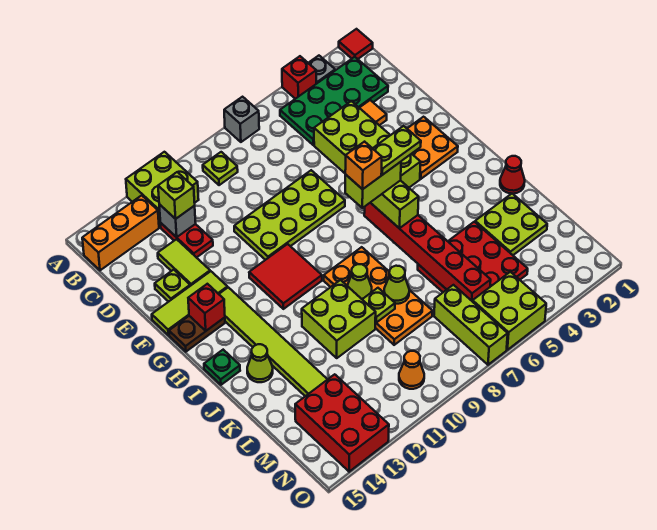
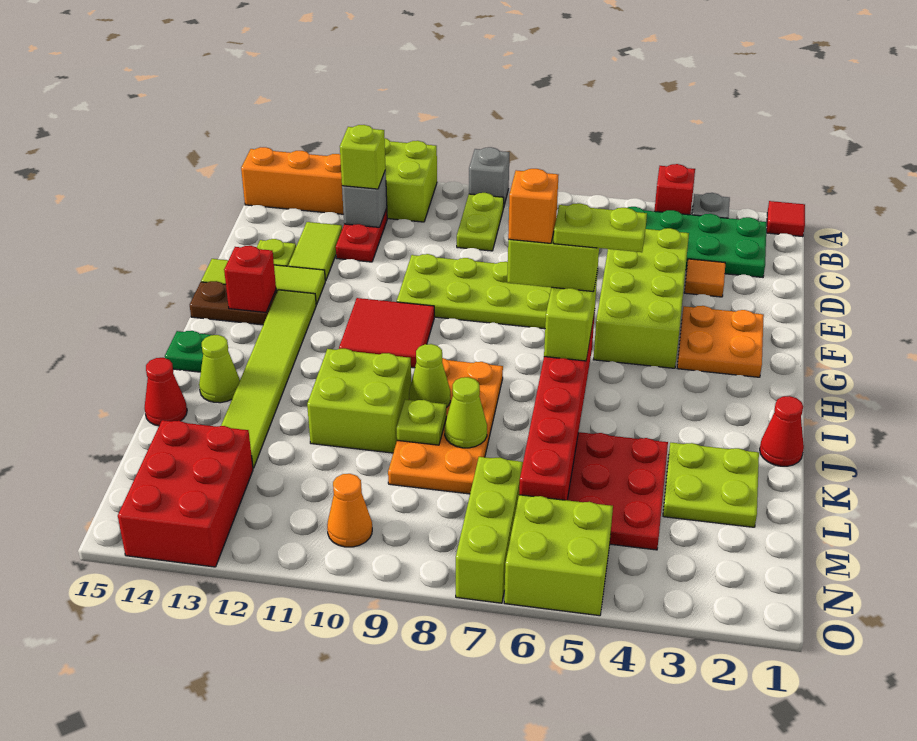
grey 1x1 brick [224,97,259,142] -> grey 1x1 brick moved to [469,147,509,208]
lime 1x1 plate [203,152,238,185] -> lime 1x2 plate [457,193,504,251]
none -> red 1x1 cone [145,358,187,426]

